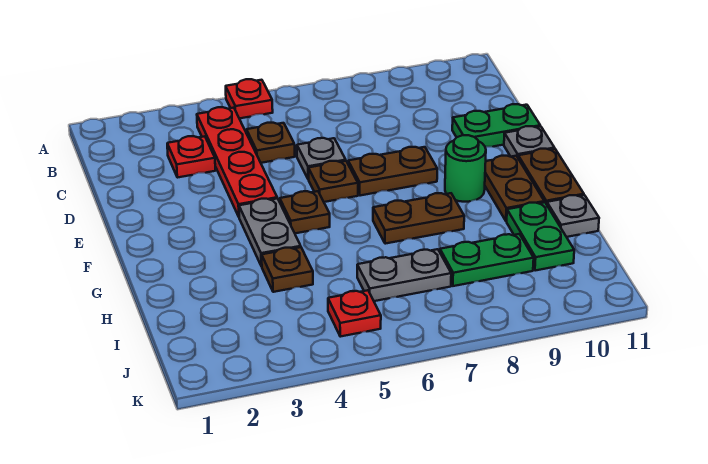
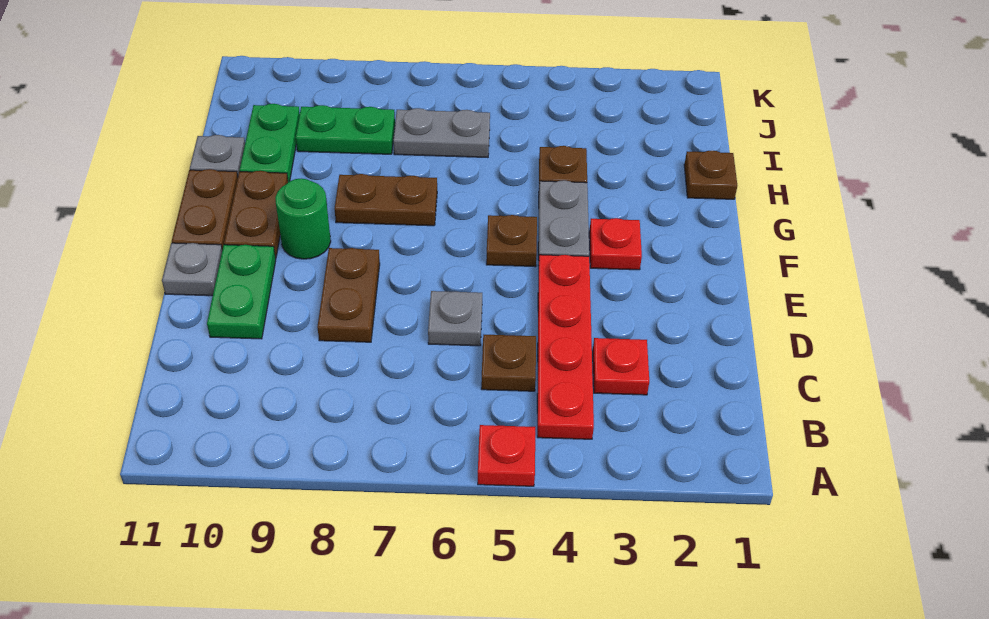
green 1x2 plate [452,104,540,147] -> green 1x2 plate turned to [207,245,276,339]
brown 1x1 plate [308,161,358,202] -> brown 1x1 plate moved to [684,151,737,199]
brown 1x2 plate [348,147,437,196] -> brown 1x2 plate turned to [317,248,380,342]
red 1x1 plate [328,290,381,337] -> red 1x1 plate moved to [589,218,642,270]

